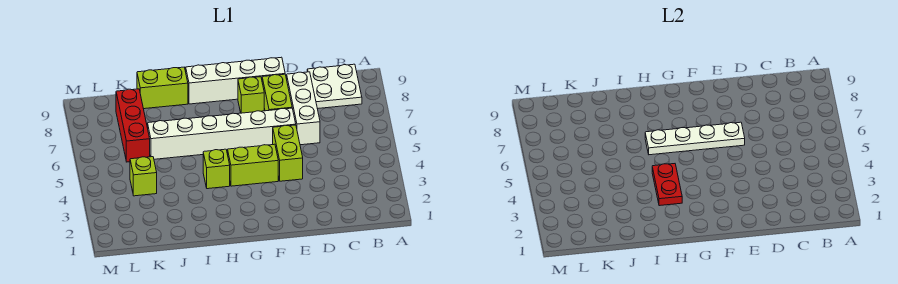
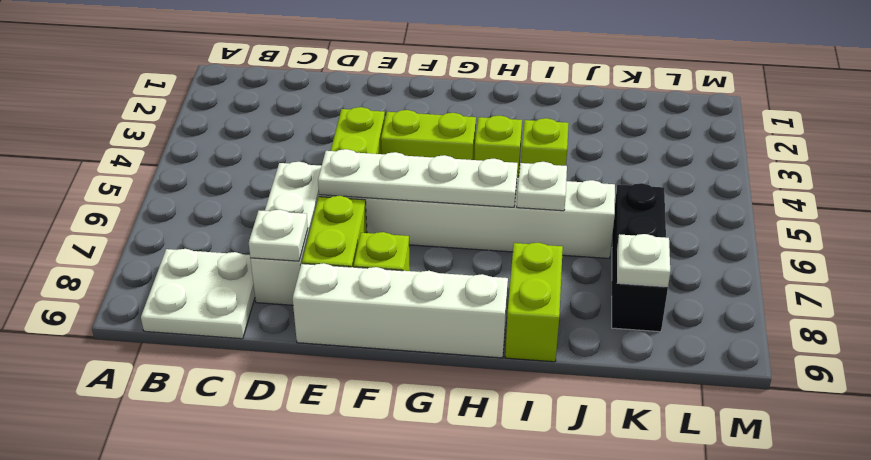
none -> white 1x1 plate [249,210,308,261]
red 1x2 plate [652,164,682,206] -> none
none -> white 1x1 plate [517,162,567,211]
lime 1x2 brick [137,67,188,109] -> lime 1x2 brick turned to [505,243,563,362]
lime 1x1 brick [130,157,157,196] -> lime 1x1 brick moved to [521,118,569,166]
red 1x3 brick [116,89,150,162] -> black 1x3 brick [612,183,668,332]
none -> white 1x1 plate [617,234,670,287]

